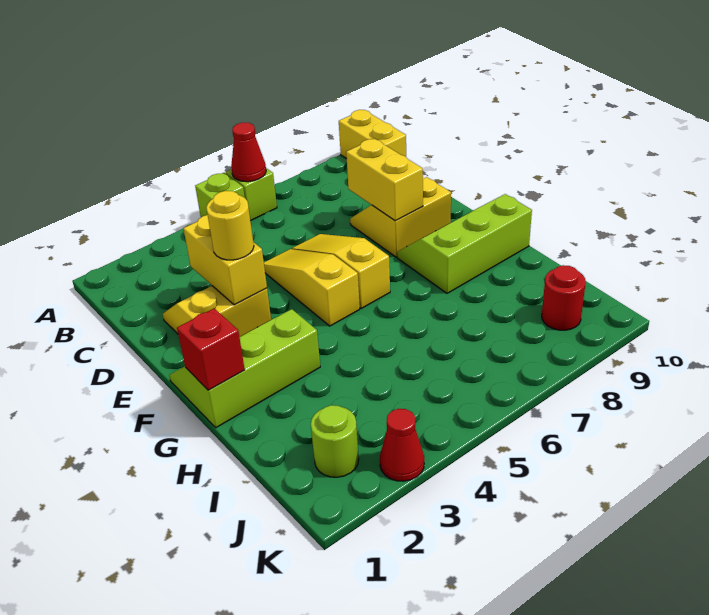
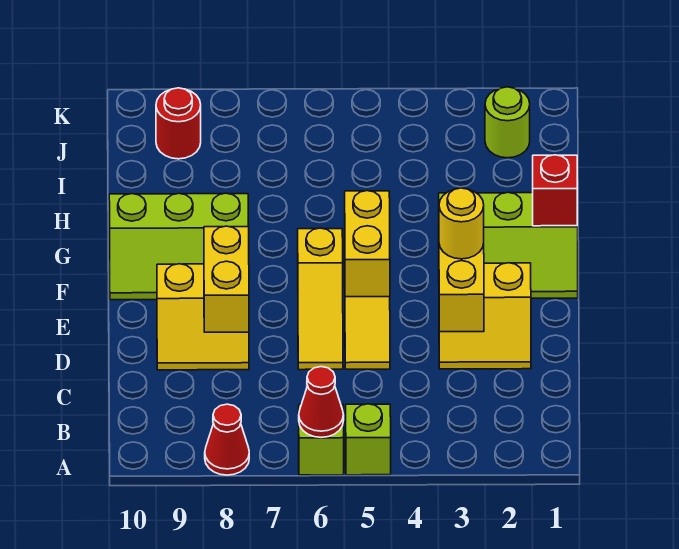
yellow 1x2 brick [339,110,406,159] -> yellow 1x2 brick moved to [345,191,390,297]
red 1x1 cone [380,409,424,481] -> red 1x1 cone moved to [205,404,249,475]

